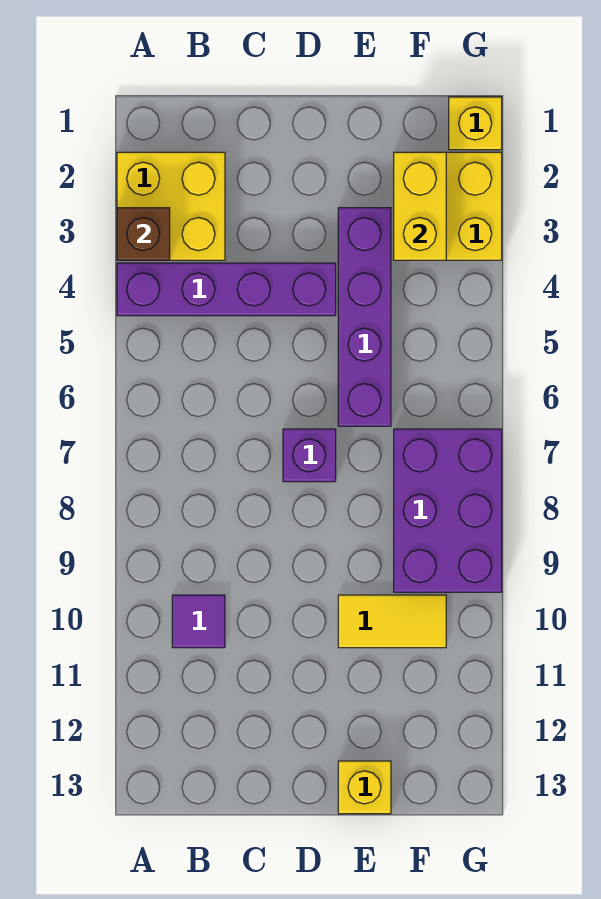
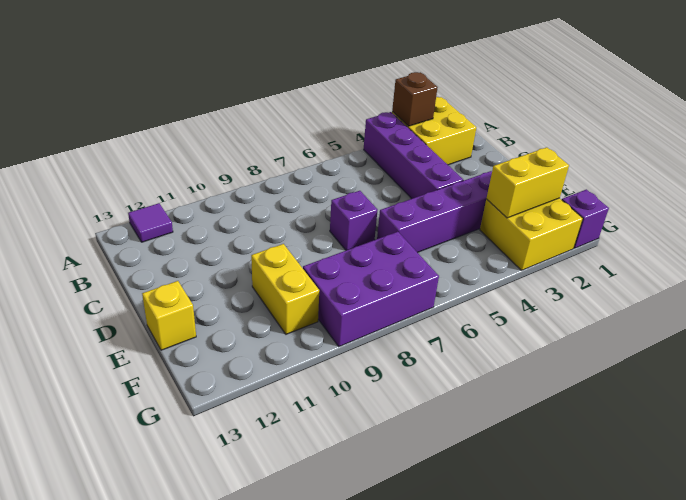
purple 1x1 tile [172,595,225,648] -> purple 1x1 tile moved to [128,203,173,242]
yellow 1x2 tile [338,595,446,648] -> yellow 1x2 brick [251,244,319,334]
yellow 1x1 brick [449,97,502,150] -> purple 1x1 brick [562,189,609,248]

